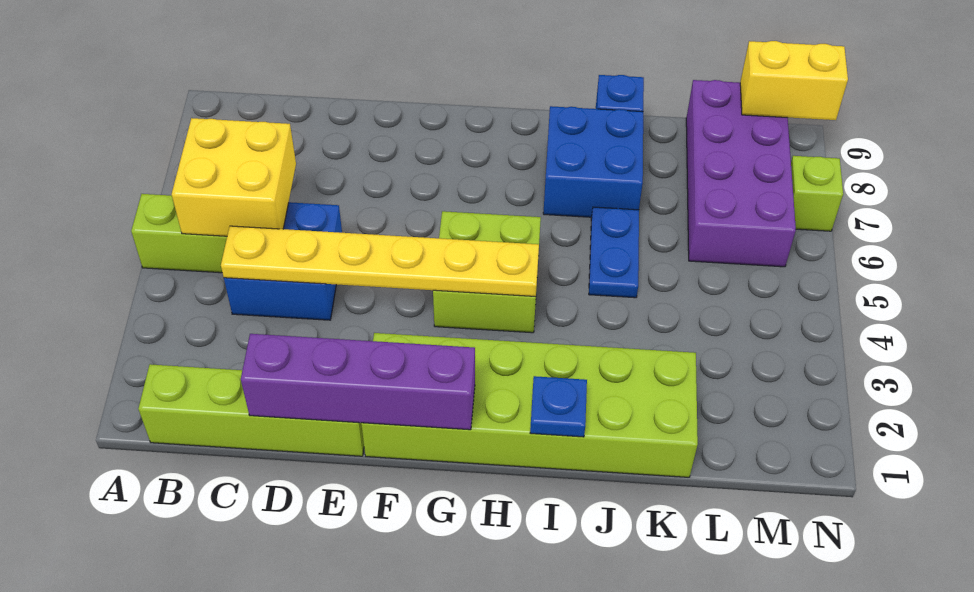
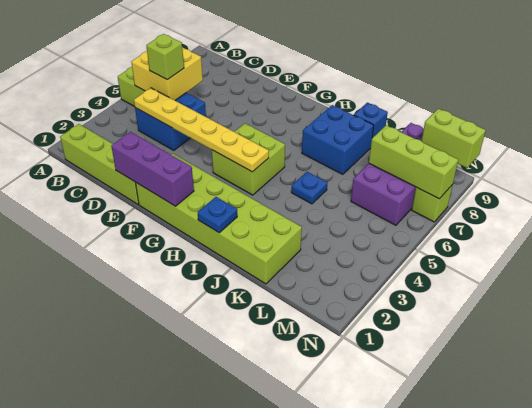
none -> lime 1x1 brick [146,34,184,80]
purple 1x4 brick [241,334,475,430] -> purple 1x3 brick [111,132,194,206]
blue 1x2 plate [589,207,639,298] -> blue 1x1 plate [291,172,327,204]
none -> lime 1x3 brick [369,125,458,199]
yellow 1x2 brick [740,41,848,120] -> lime 1x2 brick [422,109,486,168]

